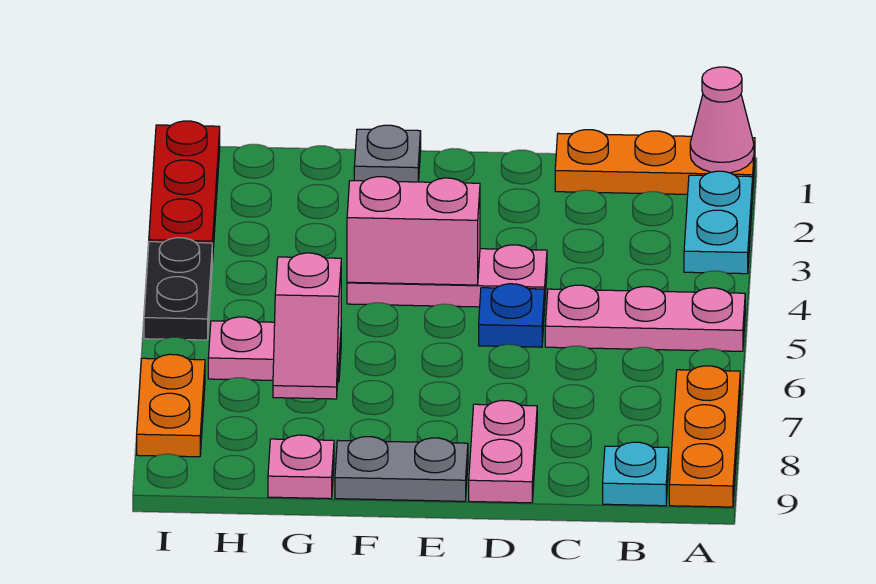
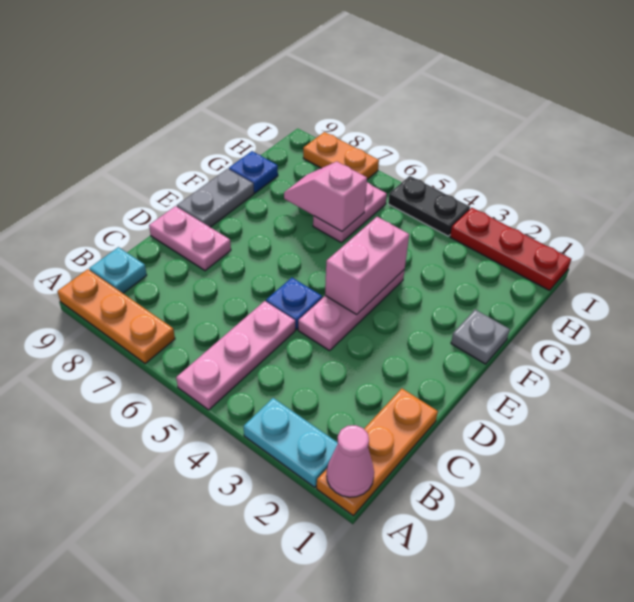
pink 1x1 plate [268,435,334,499] -> blue 1x1 plate [229,151,278,193]

